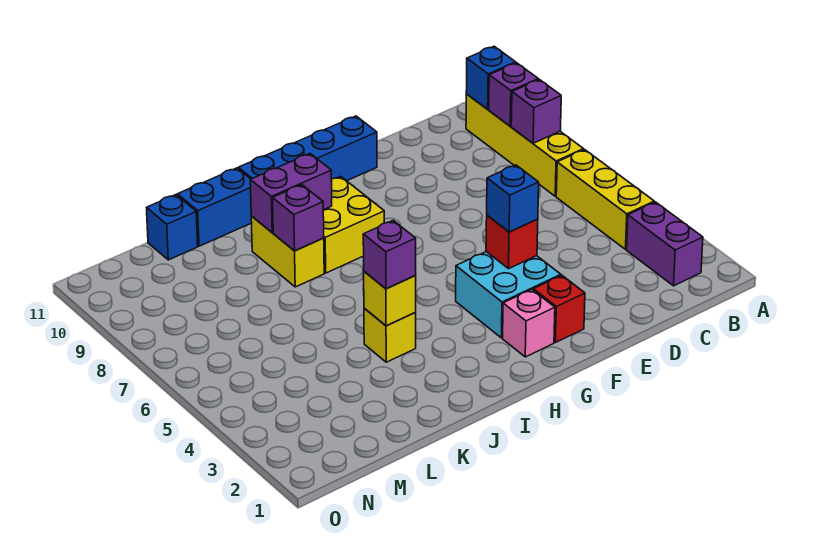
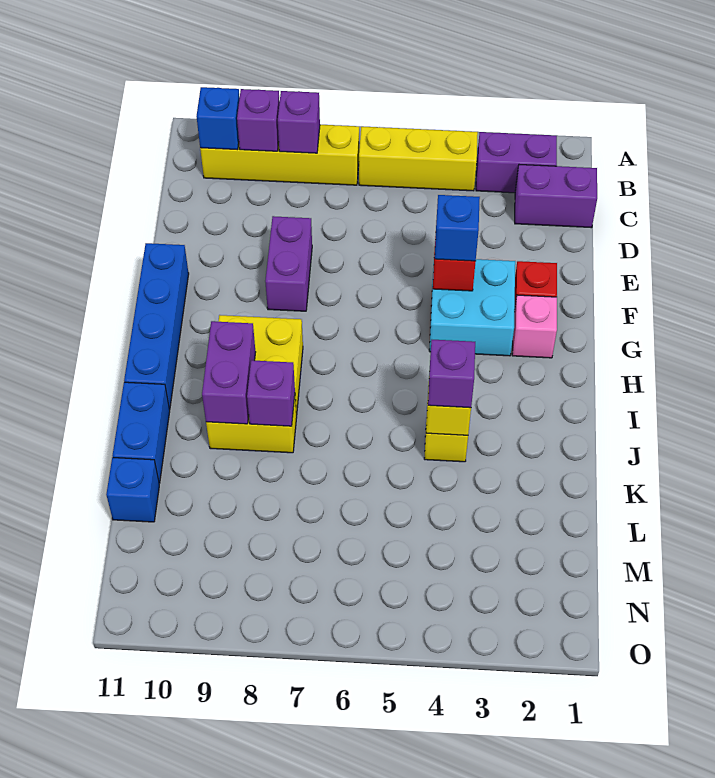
none -> purple 1x2 brick [515,165,597,228]
none -> purple 1x2 brick [265,216,312,311]

